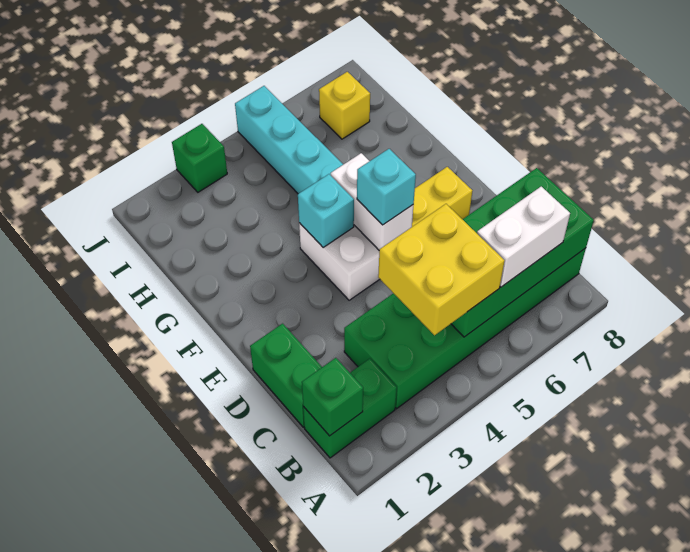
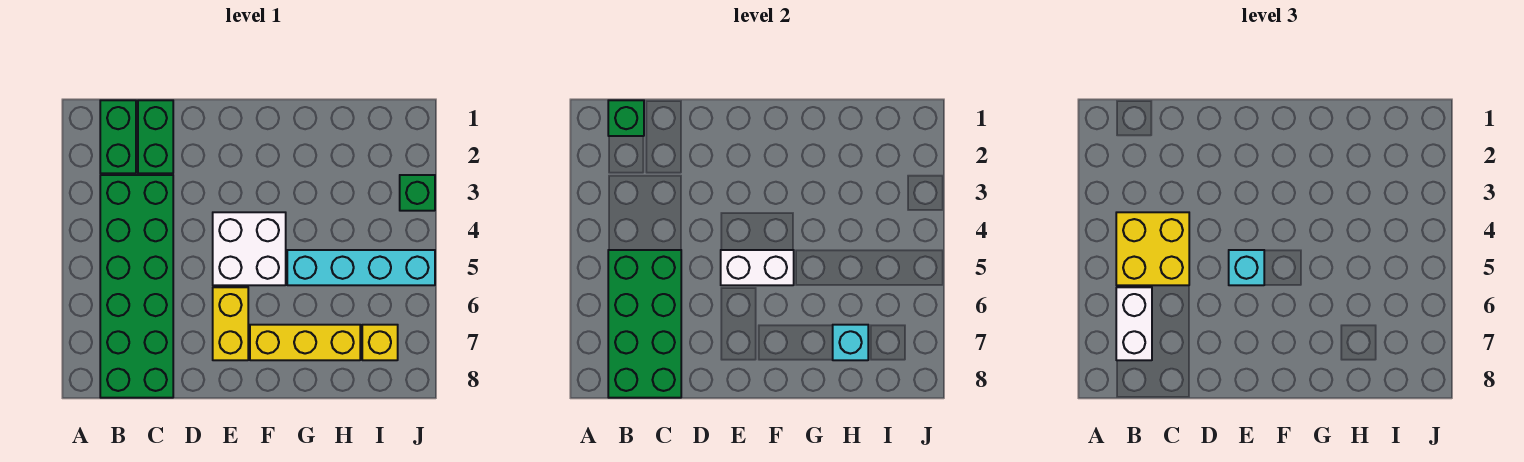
green 1x2 brick [250,324,322,427] -> green 1x2 brick turned to [138,100,173,173]
cyan 1x1 brick [298,174,354,247] -> cyan 1x1 brick moved to [833,325,868,360]
none -> yellow 1x3 brick [250,325,360,360]

